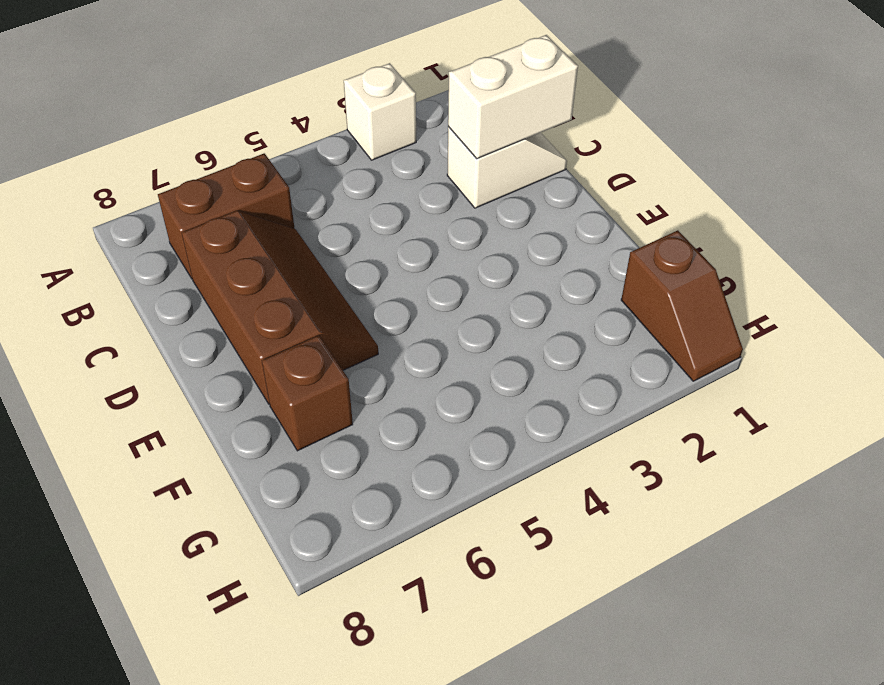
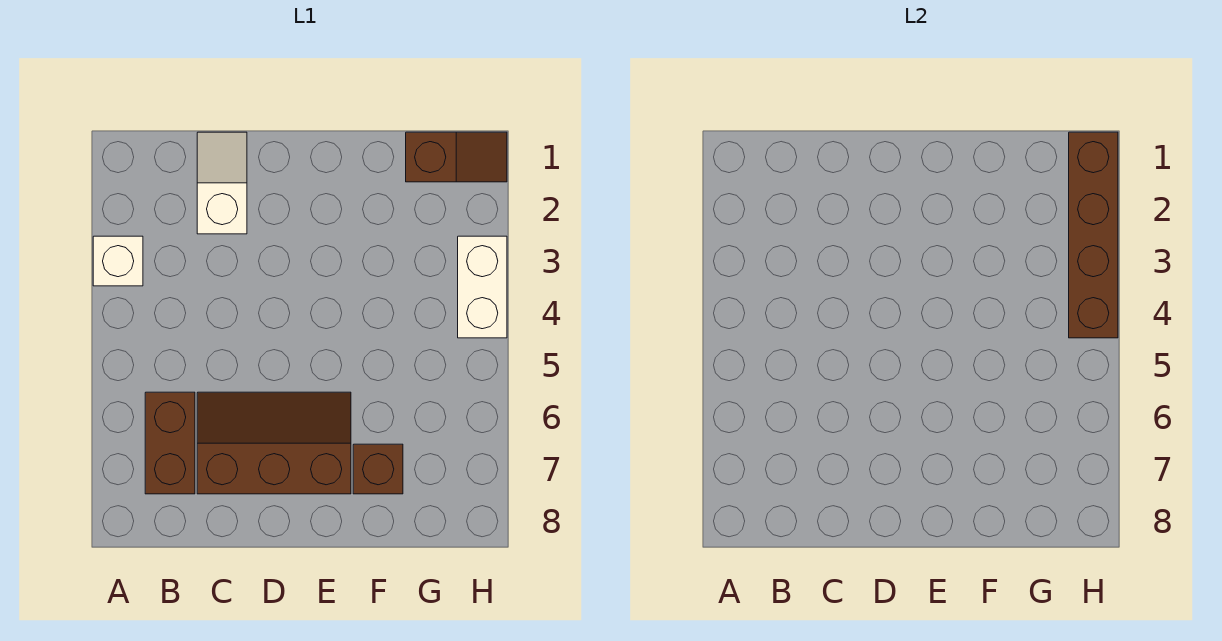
white 1x2 brick [448,35,578,159] -> white 1x2 brick moved to [458,236,507,338]
none -> brown 1x4 brick [1069,132,1118,338]

